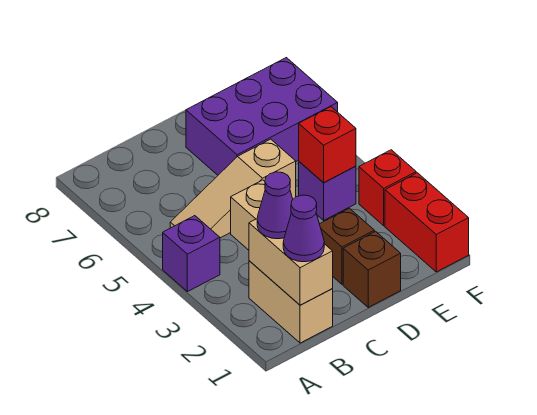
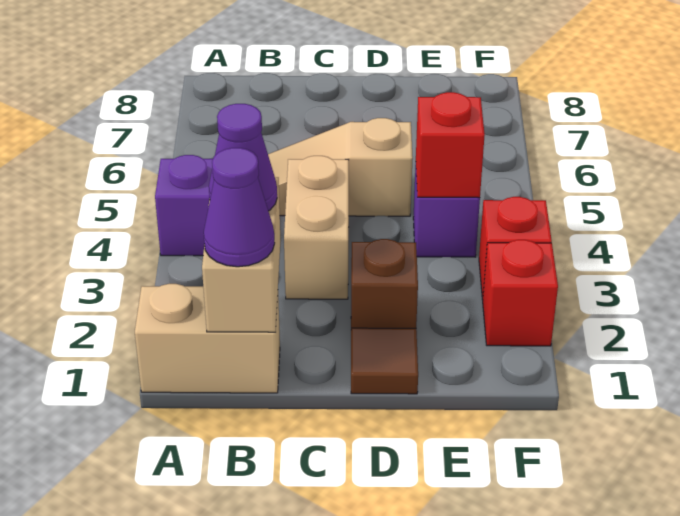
tan 1x2 brick [249,261,333,343] -> tan 1x2 brick turned to [135,284,280,393]
brown 1x1 brick [343,231,401,307] -> brown 1x1 tile [351,328,418,394]
purple 2x3 brick [186,58,338,175] -> none
red 1x2 brick [385,173,469,272] -> red 1x1 brick [483,240,558,346]

